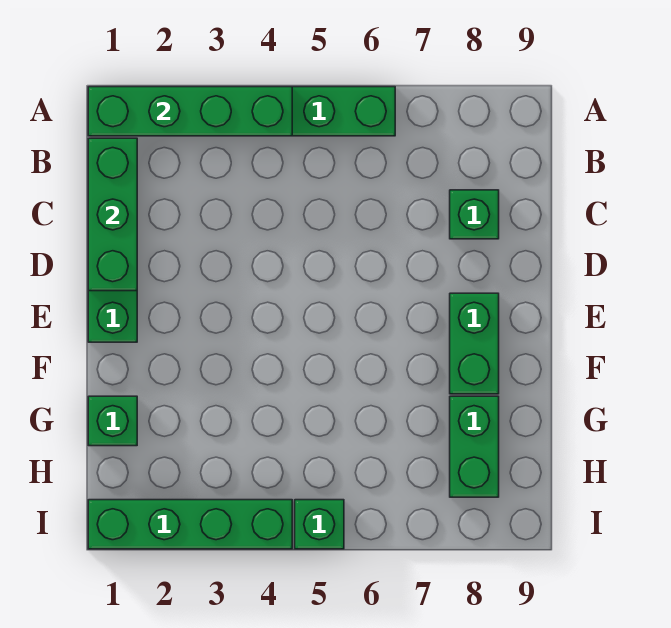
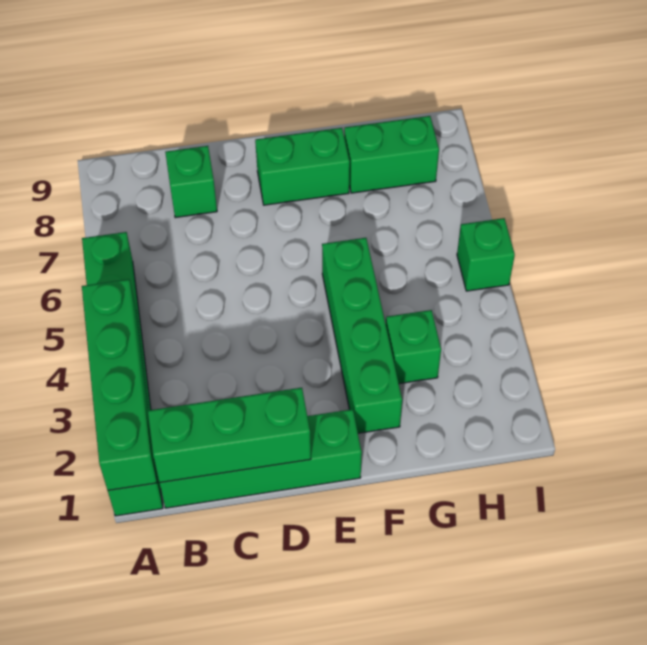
green 1x1 brick [88,396,137,446] -> green 1x1 brick moved to [386,310,441,384]
green 1x4 brick [88,500,292,549] -> green 1x4 brick moved to [322,238,402,433]

